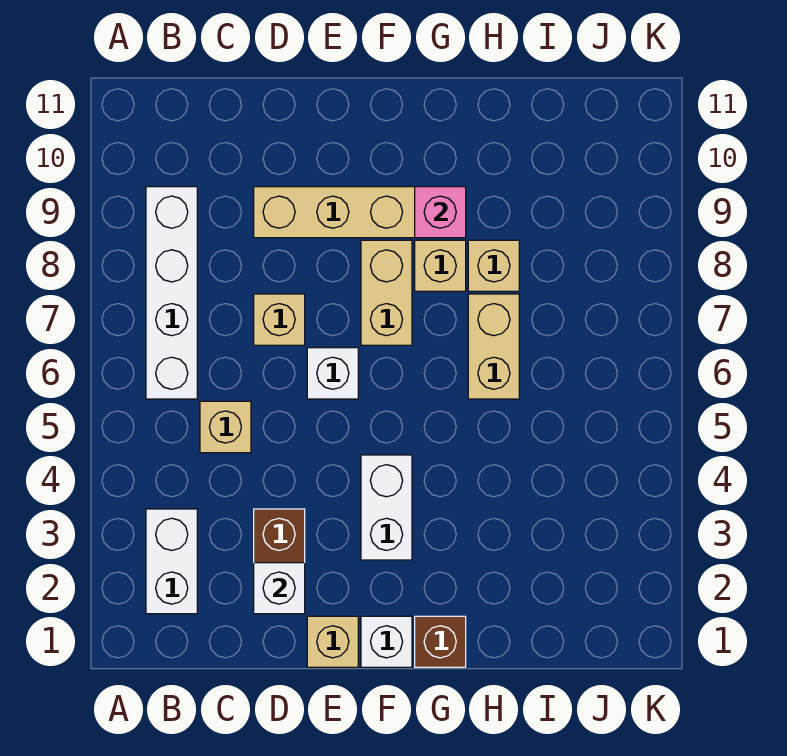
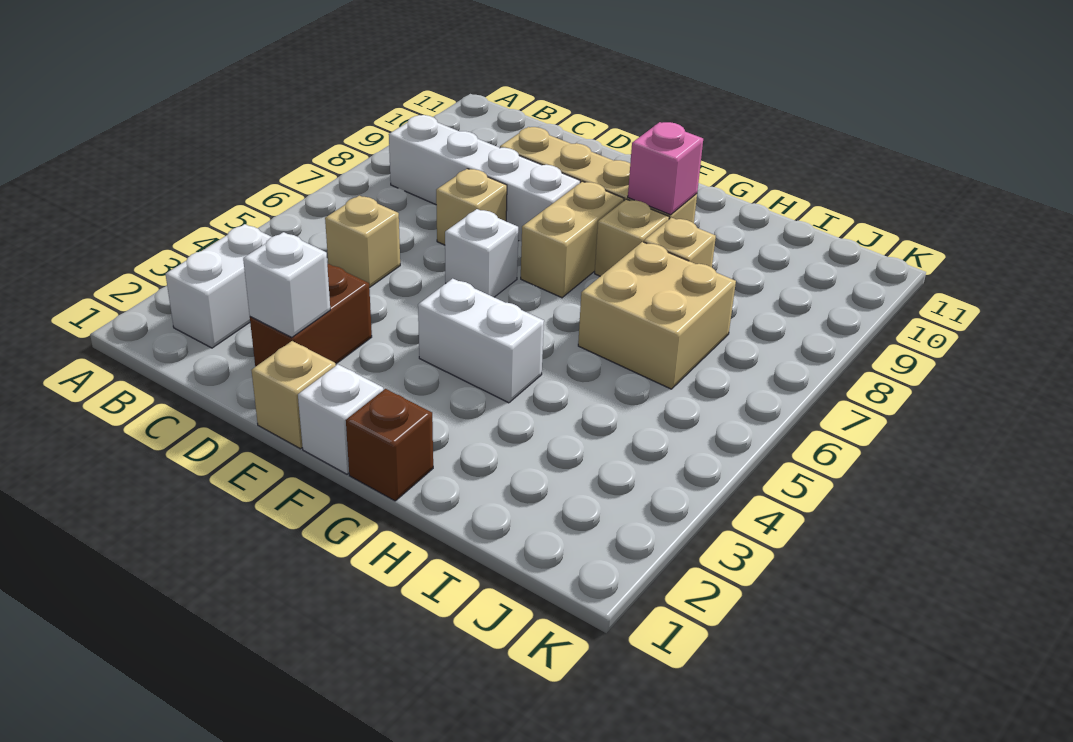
white 1x4 brick [146,187,197,399] -> white 1x4 brick turned to [389,115,580,242]
white 1x2 brick [361,455,412,560] -> white 1x2 brick turned to [418,279,544,403]
tan 1x2 brick [468,294,519,399] -> tan 2x2 brick [578,242,736,389]

